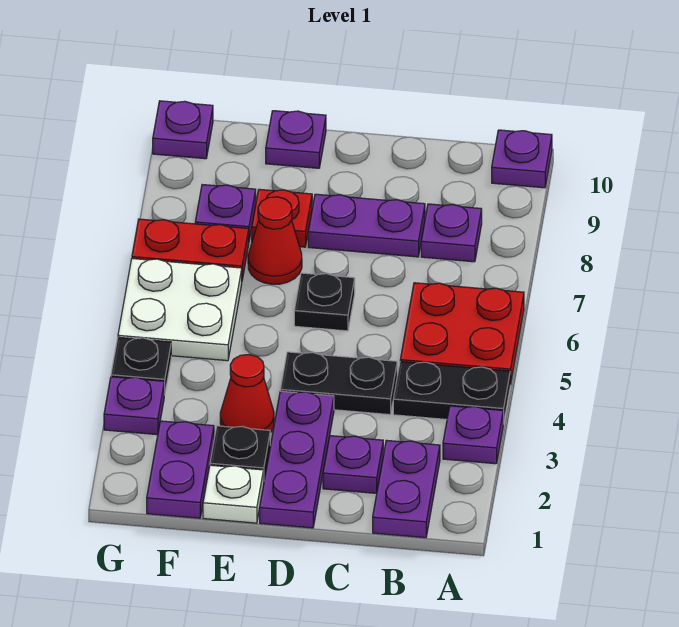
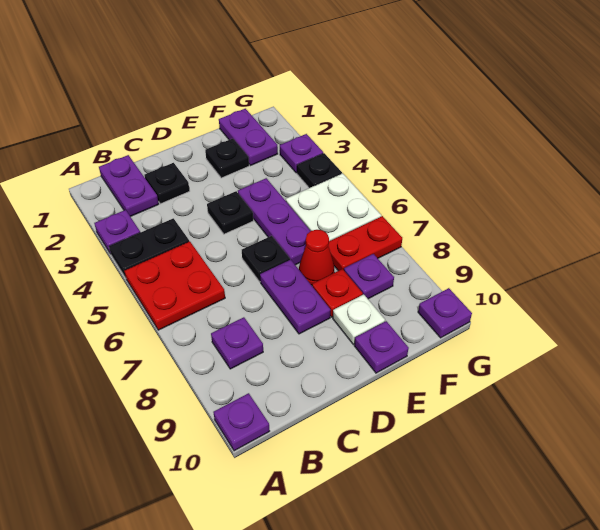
purple 1x1 plate [323,436,383,493] -> black 1x1 plate [144,163,190,204]
black 1x2 plate [280,352,397,415] -> black 1x1 plate [207,191,253,234]
purple 1x2 plate [308,194,425,257] -> purple 1x2 plate turned to [260,260,331,334]
purple 1x3 plate [260,391,334,528] -> purple 1x3 plate moved to [238,178,310,265]
white 1x1 plate [203,465,264,523] -> white 1x1 plate moved to [333,294,385,344]
red 1x1 cone [220,354,274,433] -> none

